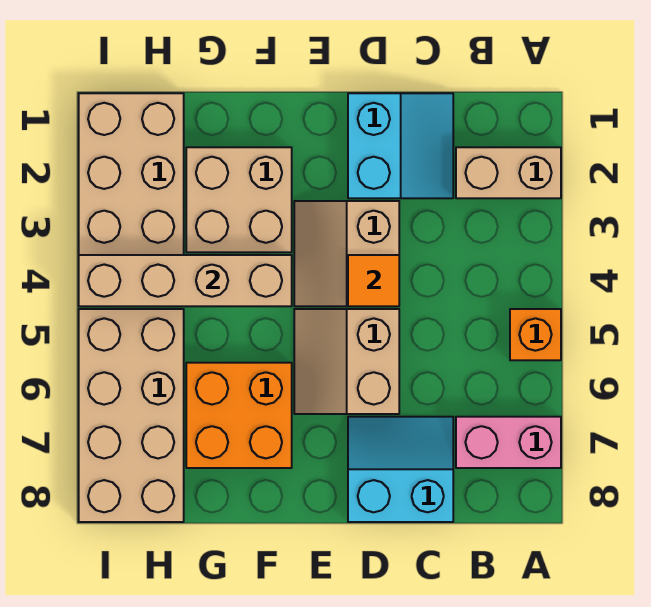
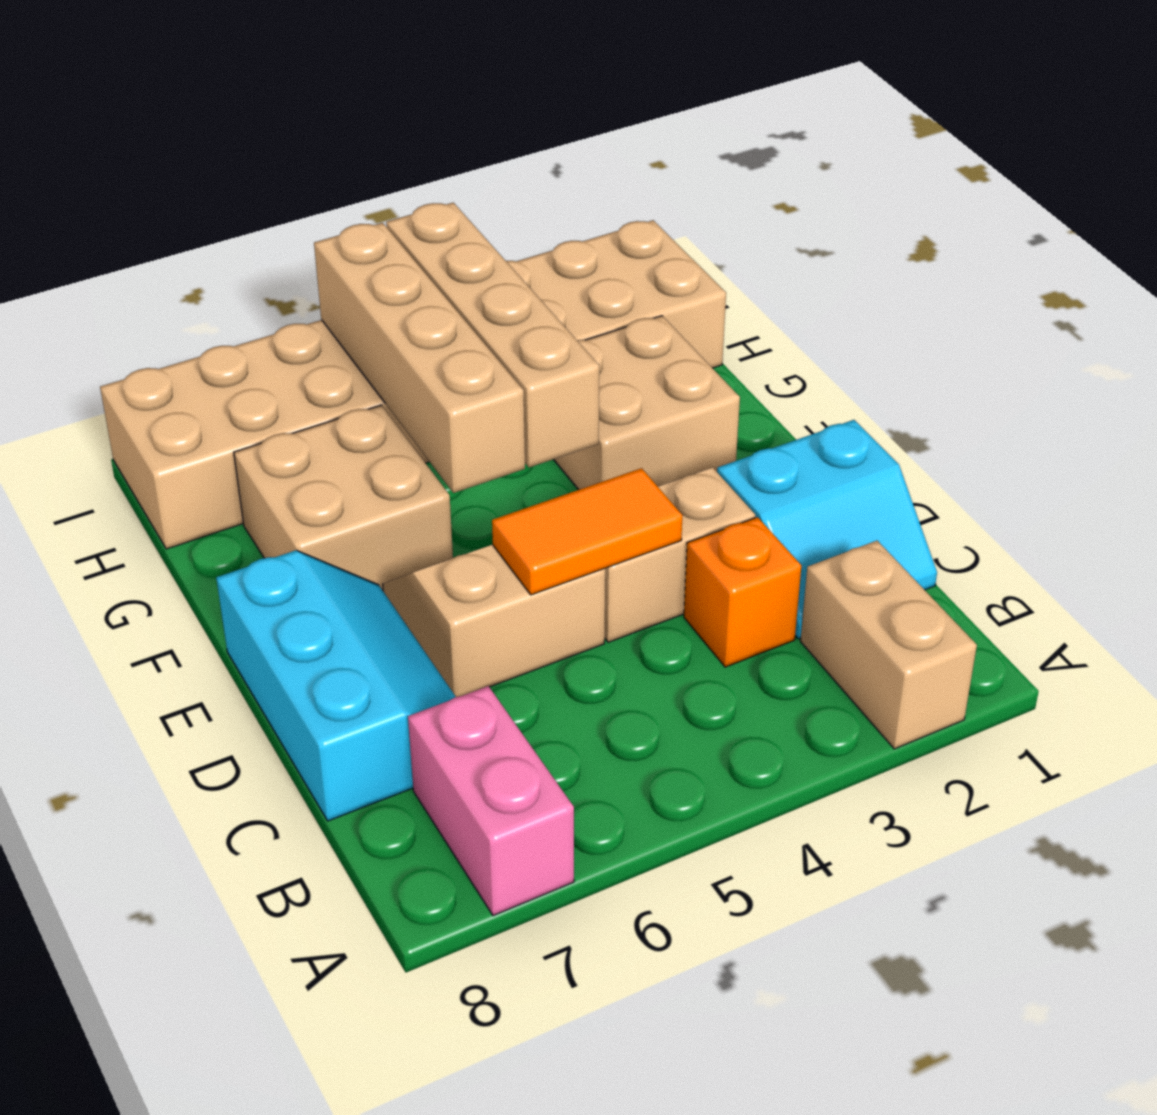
orange 1x1 brick [510,309,561,360] -> orange 1x1 brick moved to [684,517,801,667]
cyan 2x2 slope [348,417,453,522] -> cyan 2x3 slope [216,550,456,821]
orange 1x1 tile [348,255,399,306] -> orange 1x2 tile [492,468,683,595]
none -> tan 1x4 brick [314,223,525,493]
orange 2x2 brick [186,363,292,468] -> tan 2x2 brick [234,405,453,590]

